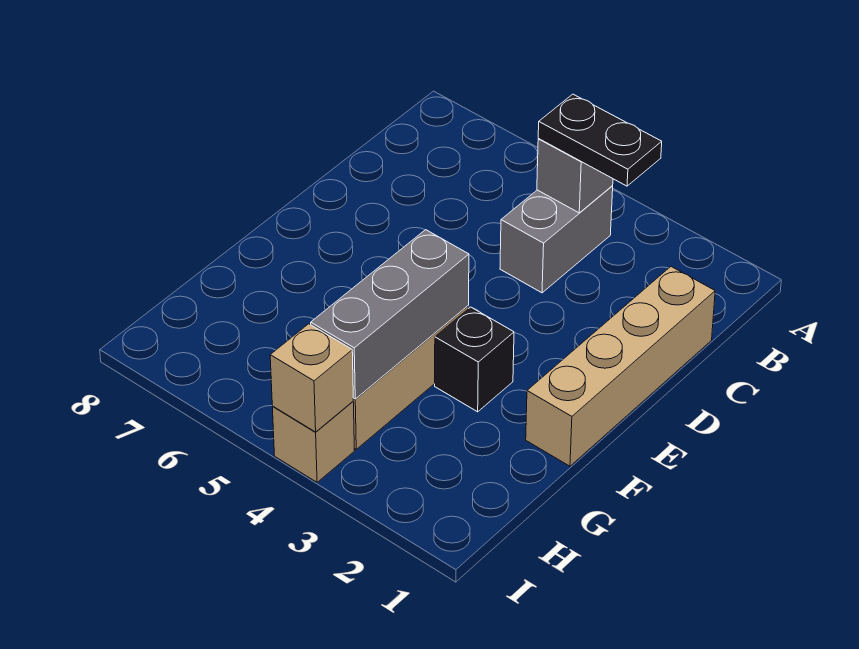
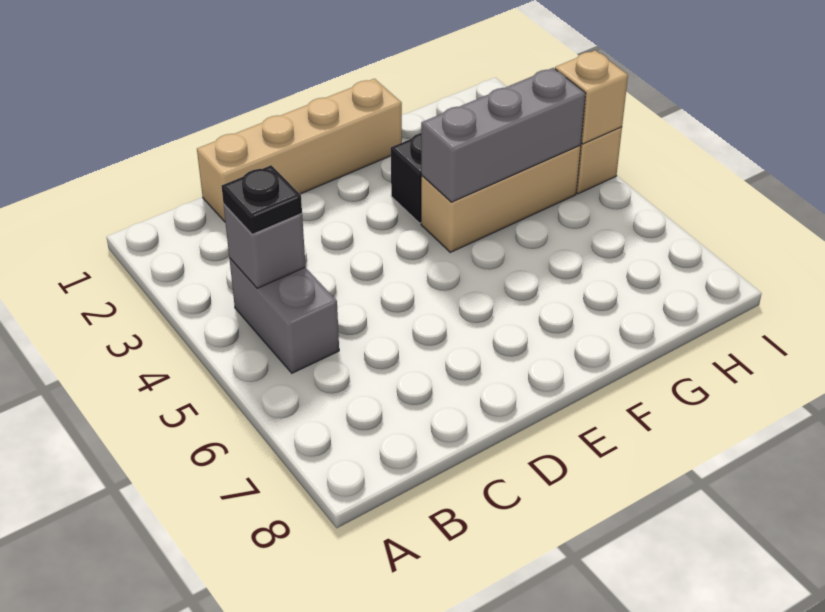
black 1x2 plate [538,94,662,186] -> black 1x1 plate [222,165,302,234]
grey 1x2 brick [500,186,613,293] -> grey 1x2 brick turned to [229,258,339,373]

